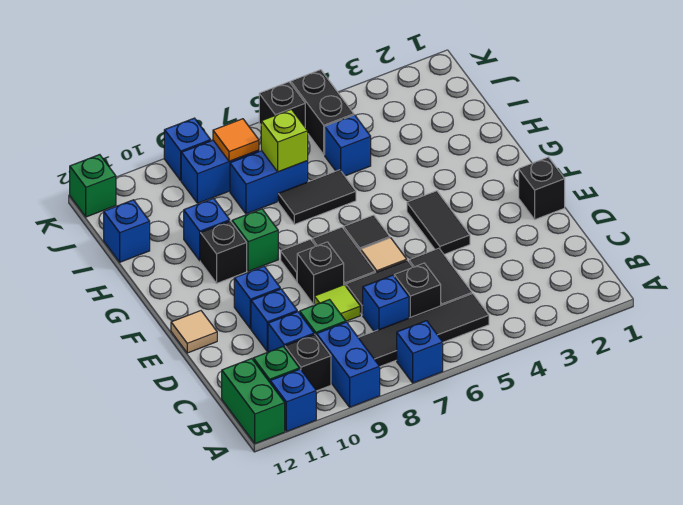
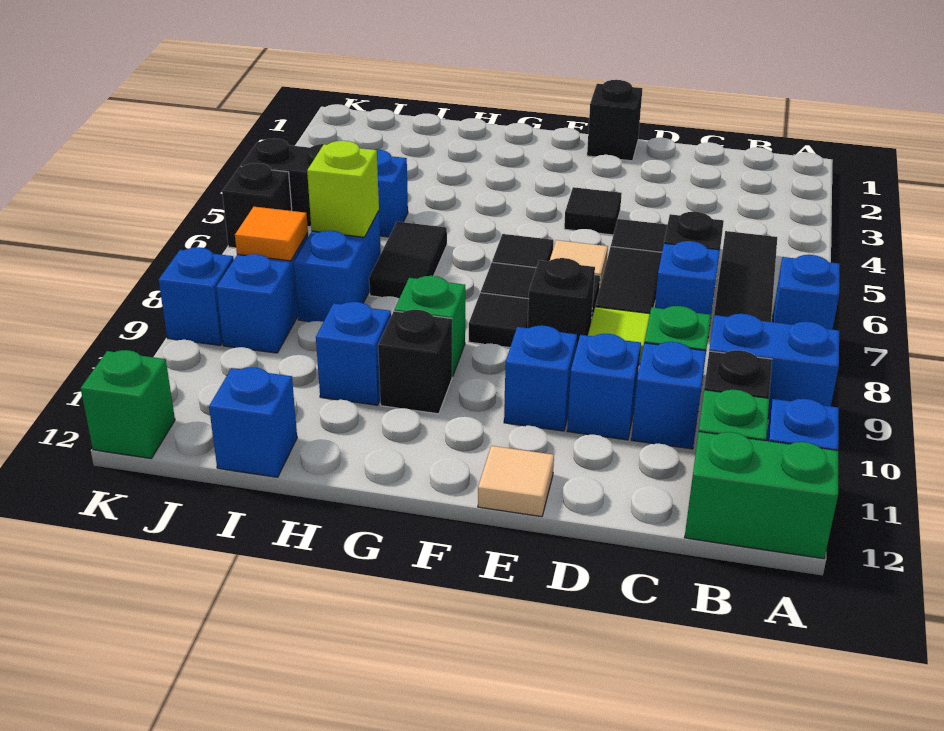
black 1x2 tile [407,191,470,254] -> black 1x1 tile [564,187,622,235]

